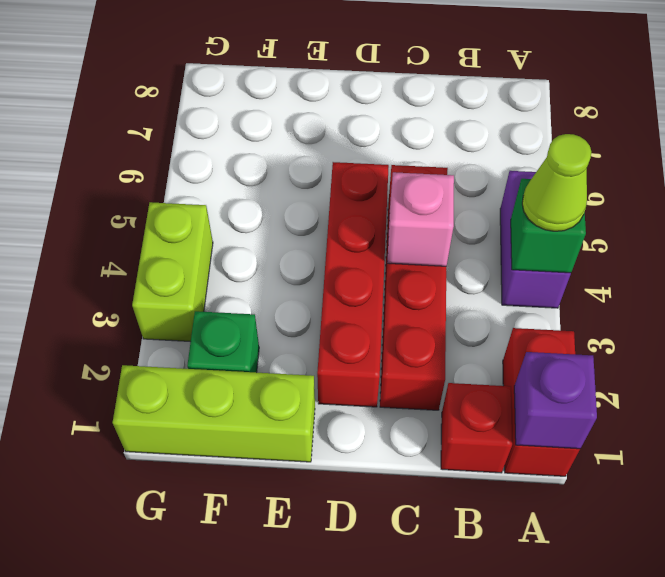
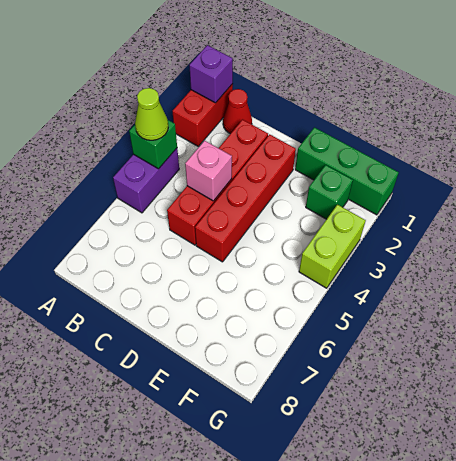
red 1x1 brick [441,383,512,473] -> red 1x1 cone [223,89,252,134]
lime 1x3 brick [113,365,315,462] -> green 1x3 brick [295,127,399,215]

